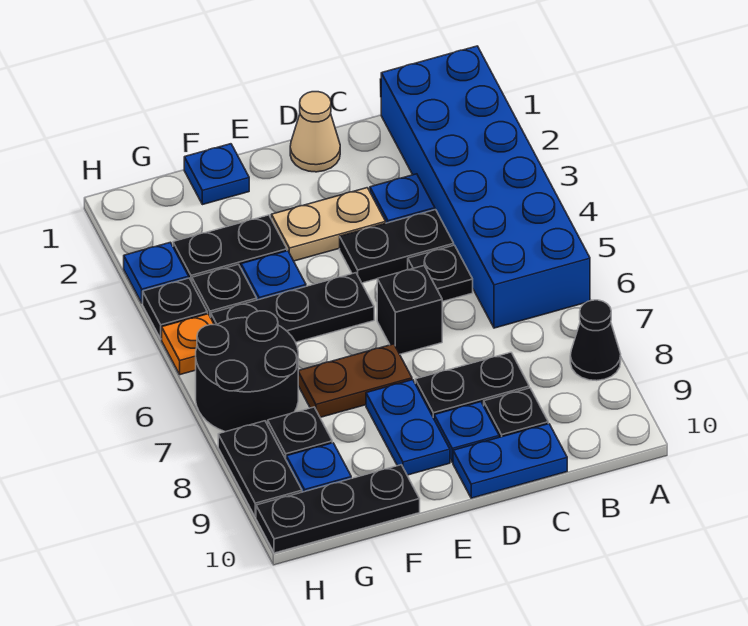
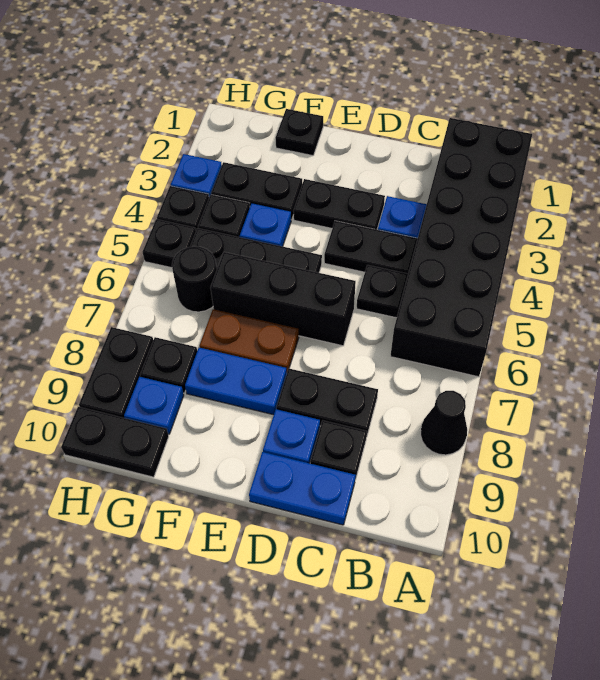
blue 2x6 brick [381,46,590,328] -> black 2x6 brick [391,118,532,377]
tan 1x1 cone [290,92,340,172] -> none
tan 1x2 plate [271,188,386,261] -> black 1x2 plate [293,179,385,230]
black 1x1 brick [377,266,442,354] -> black 1x3 brick [210,252,356,346]
blue 1x2 plate [366,380,450,475] -> blue 1x2 plate turned to [185,348,287,415]
blue 1x1 plate [184,144,249,205] -> black 1x1 plate [276,109,323,156]
black 1x3 plate [256,465,420,553] -> black 1x2 plate [61,407,169,477]
black 2x2 round brick [196,311,298,432] -> black 1x1 round brick [172,246,217,312]
orange 1x1 plate [162,314,214,375] -> black 1x1 plate [143,219,196,268]

